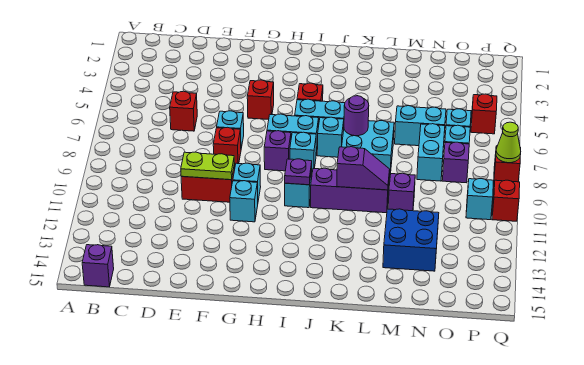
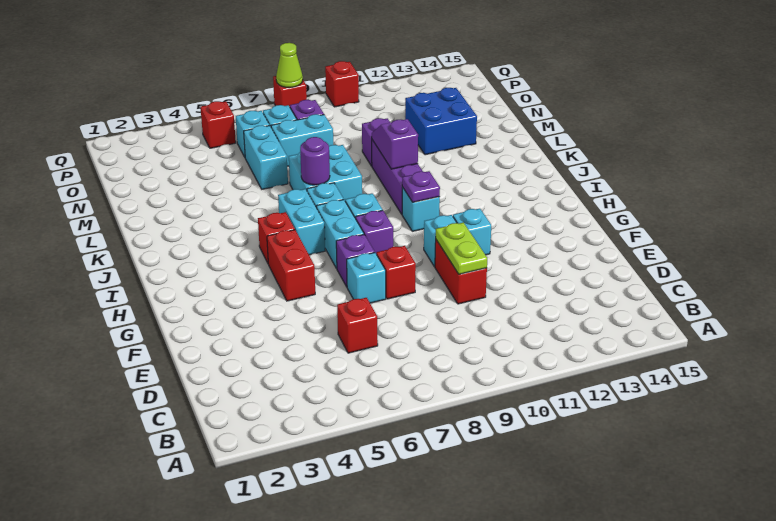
purple 1x1 brick [82,245,114,287] -> purple 1x1 brick moved to [336,235,375,287]
red 1x1 brick [247,80,274,120] -> red 1x2 brick [267,230,315,301]
cyan 1x1 brick [466,179,494,220] -> none

